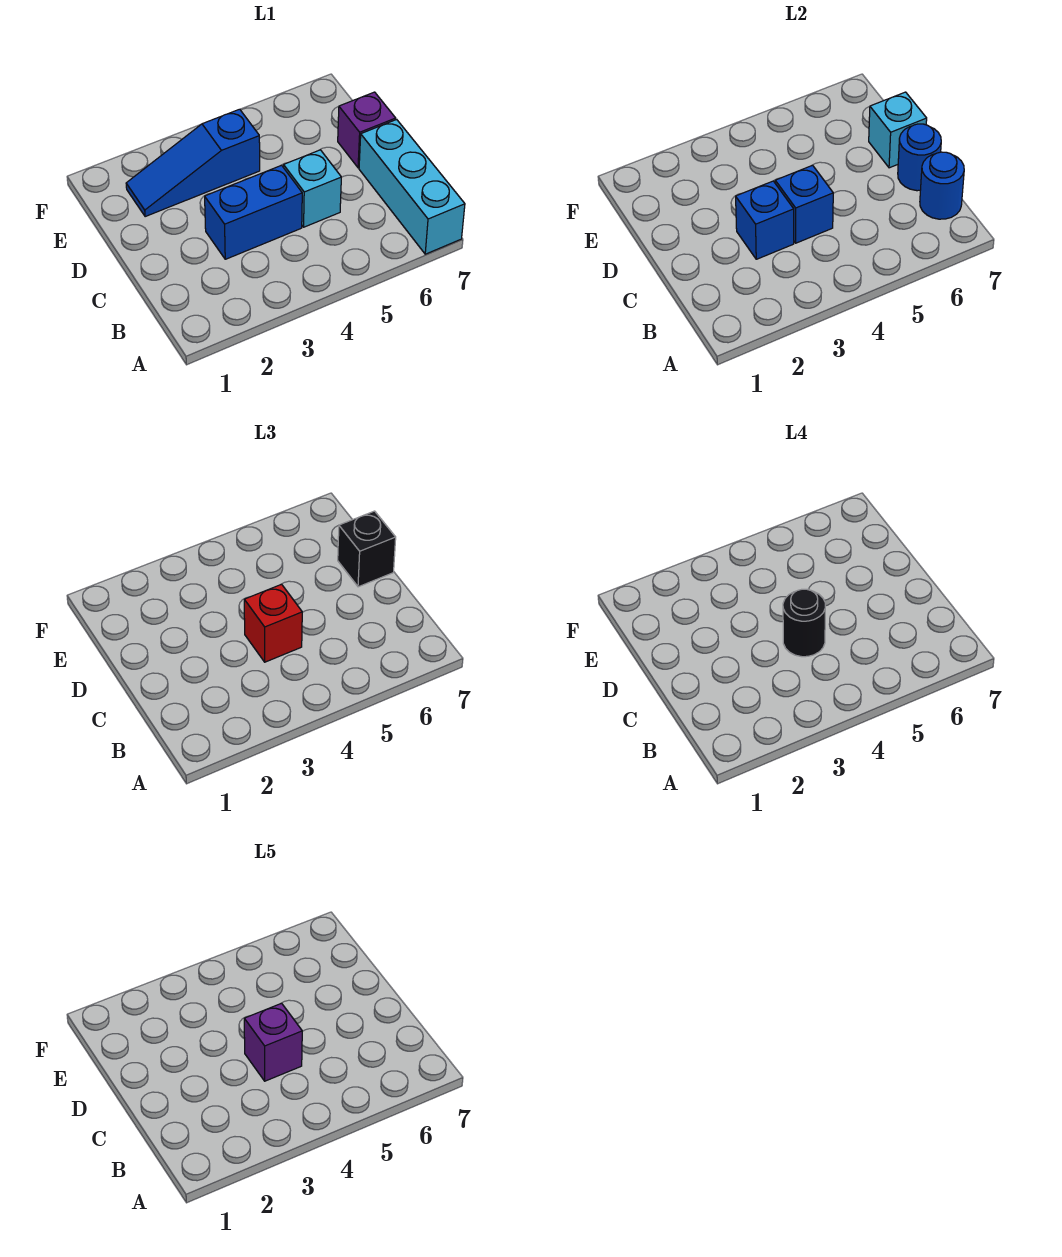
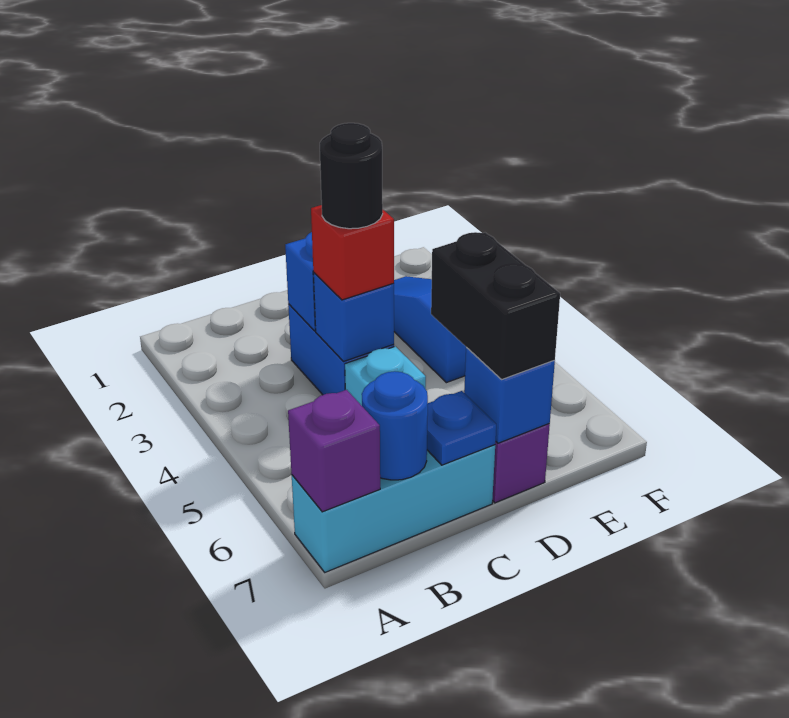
purple 1x1 brick [244,1003,302,1081] -> purple 1x1 brick moved to [288,390,380,512]
blue 1x1 round brick [898,124,941,191] -> blue 1x1 plate [427,391,496,465]
cyan 1x1 brick [869,92,927,168] -> blue 1x1 brick [464,347,555,443]
black 1x1 brick [338,511,396,587] -> black 1x2 brick [431,232,560,379]

